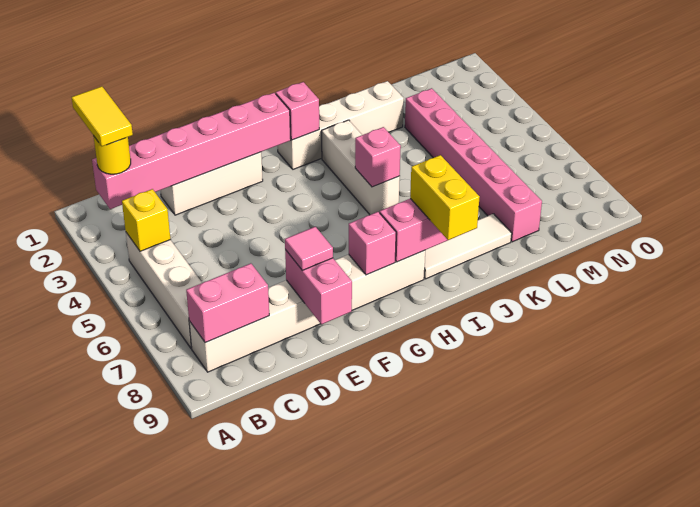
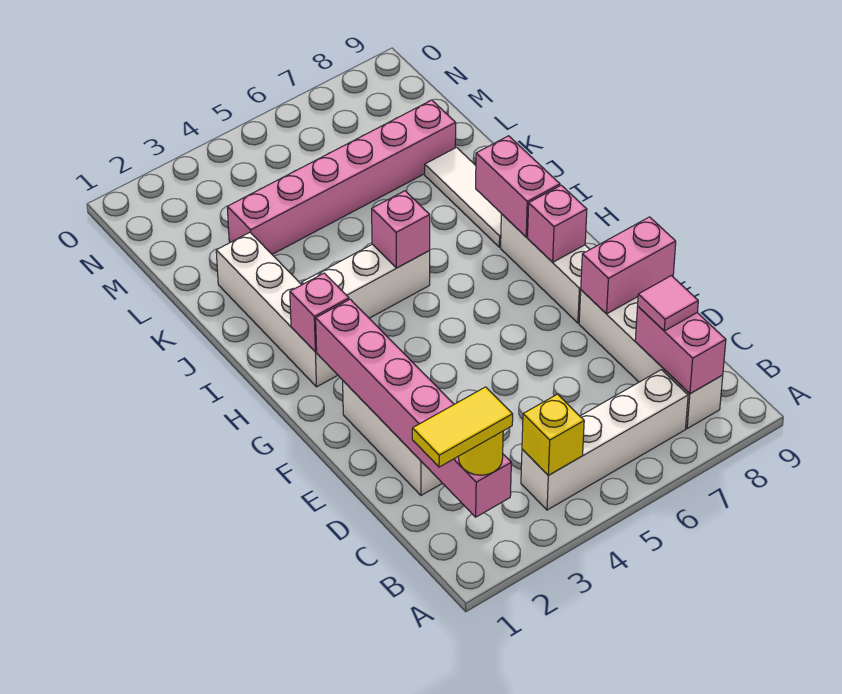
pink 1x1 tile [285,227,333,270] -> pink 1x1 tile moved to [638,276,698,331]
yellow 1x2 brick [410,155,479,240] -> none

